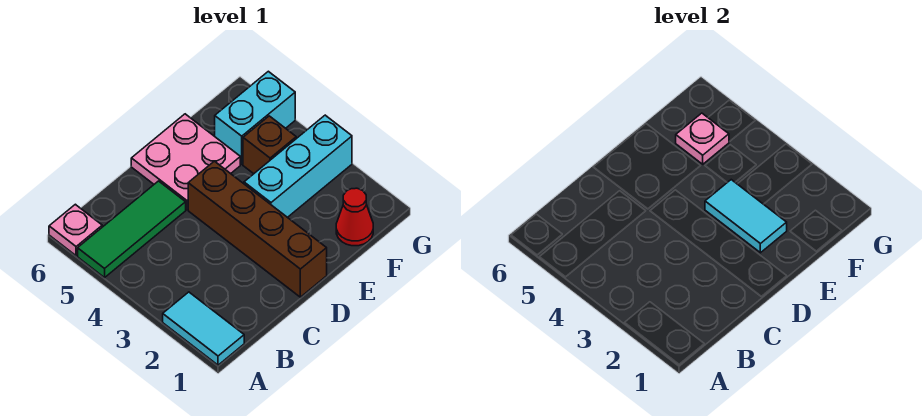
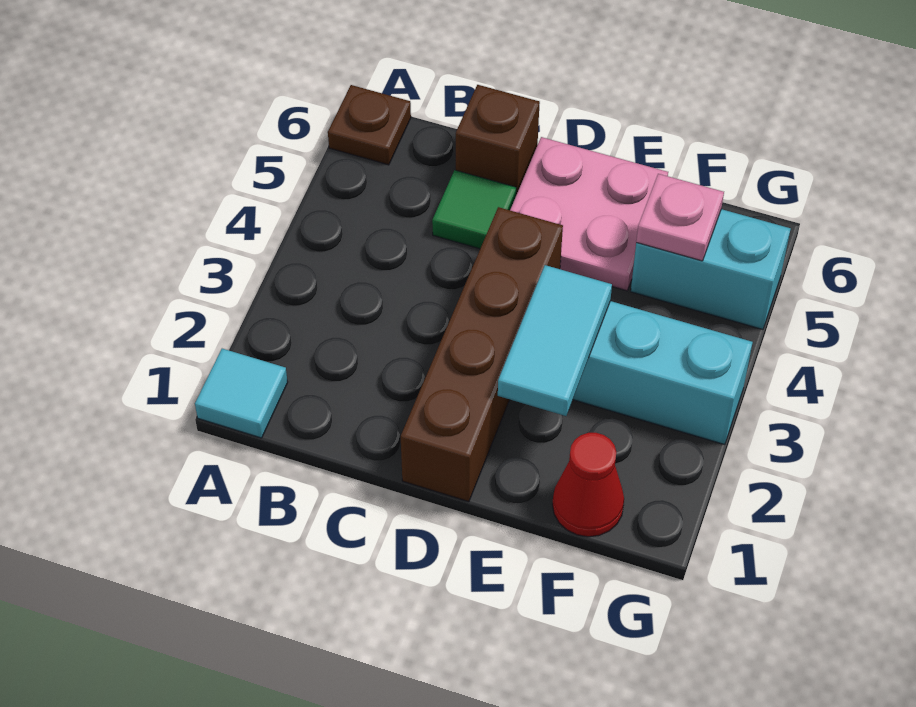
cyan 1x2 tile [163,292,244,365] -> cyan 1x1 tile [195,349,288,438]
green 1x3 tile [78,181,186,278] -> green 1x1 tile [432,170,516,249]
pink 1x1 plate [49,204,102,256] -> brown 1x1 plate [328,85,411,165]
brown 1x1 brick [243,116,296,174] -> brown 1x1 brick moved to [456,85,540,195]

